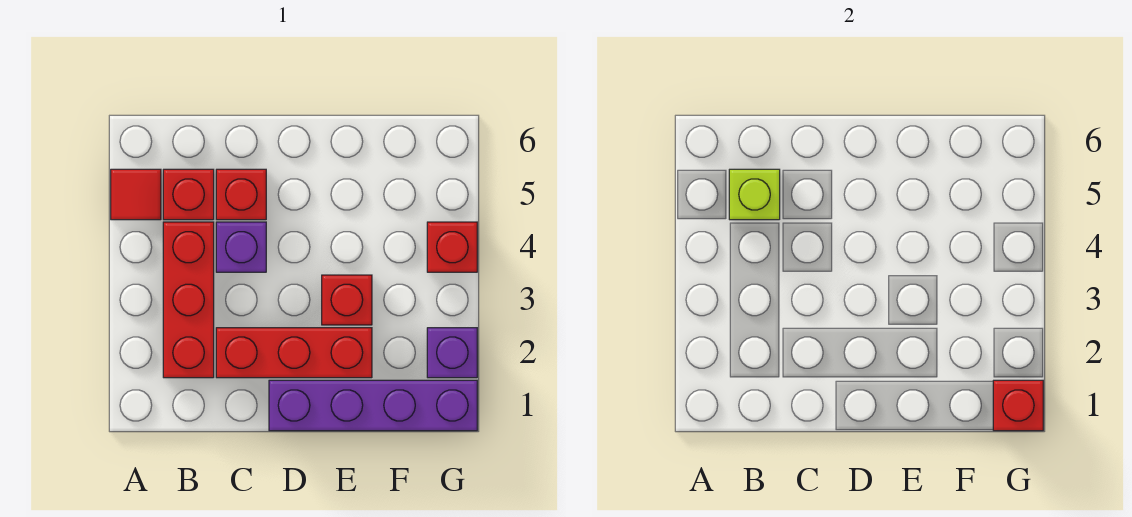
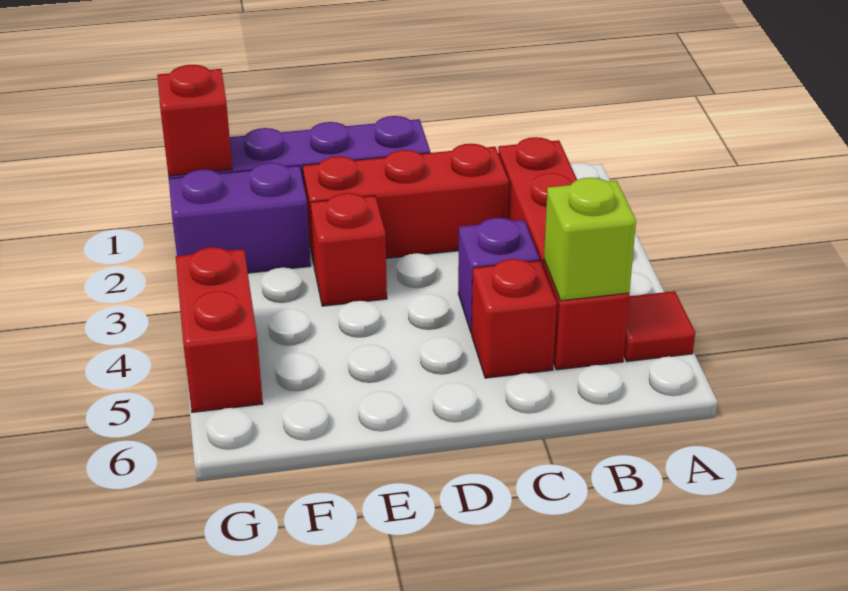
purple 1x1 brick [427,328,477,378] -> purple 1x2 brick [169,163,311,273]
red 1x1 brick [427,222,477,272] -> red 1x2 brick [176,247,263,412]

